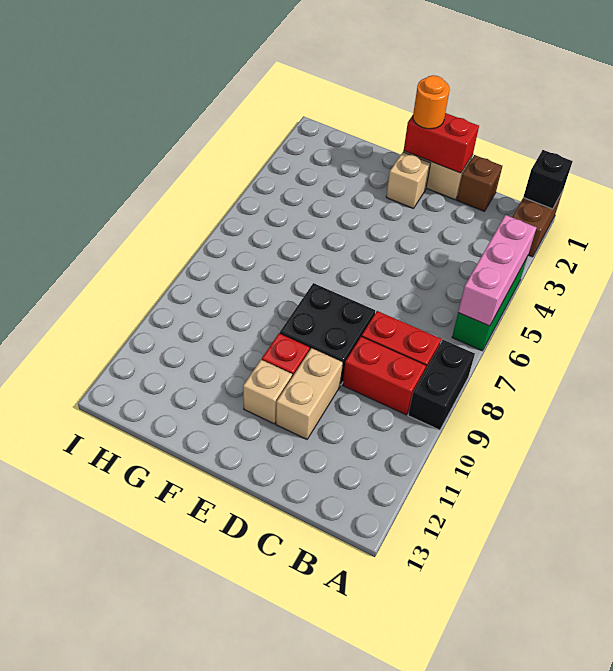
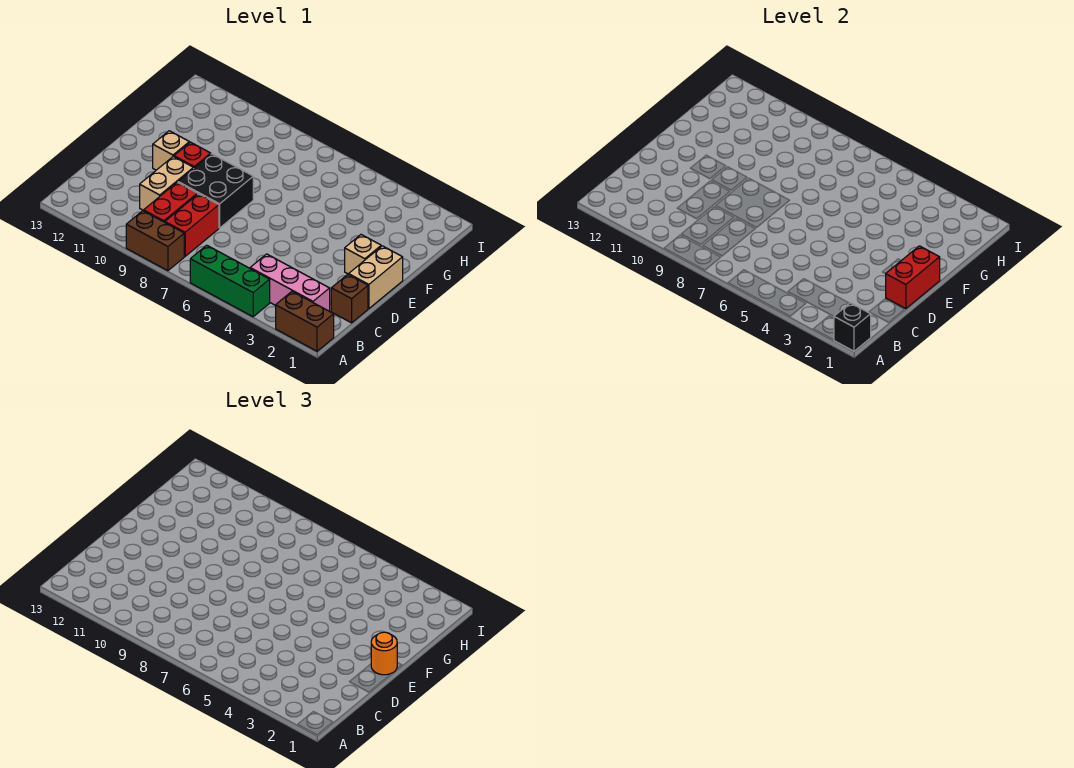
pink 1x3 brick [458,215,537,326] -> pink 1x3 brick moved to [250,254,330,311]
black 1x2 brick [408,340,475,430] -> brown 1x2 brick [126,211,184,271]
tan 1x2 brick [276,348,343,439] -> tan 1x2 brick turned to [140,157,193,211]

